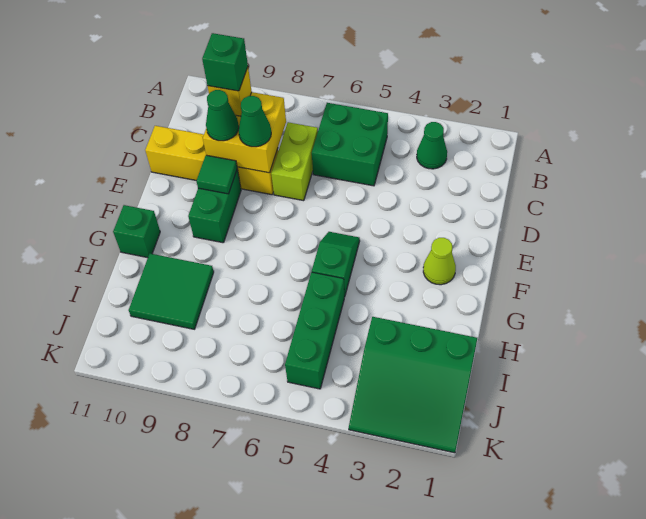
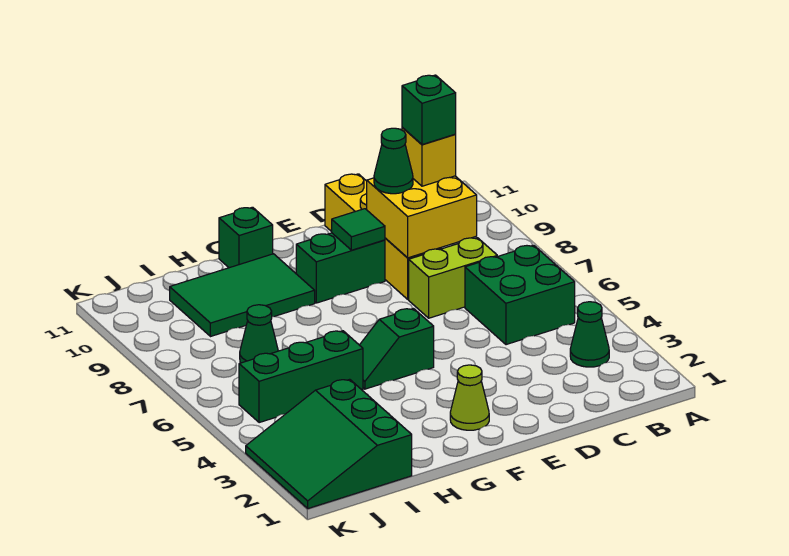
green 1x1 cone [238,96,271,147] -> green 1x1 cone moved to [240,305,278,363]
green 1x2 slope [312,232,360,297] -> green 1x2 slope turned to [360,309,434,389]
green 2x2 tile [129,253,214,329] -> green 2x3 tile [170,254,315,337]

